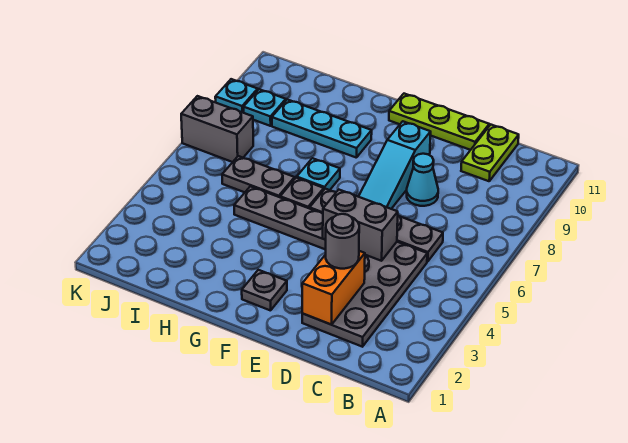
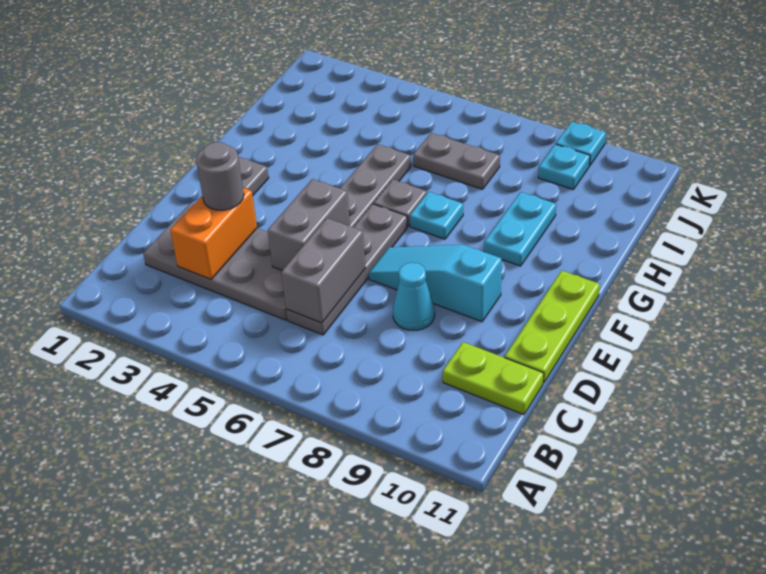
orange 1x2 brick [302,251,365,325] -> orange 1x2 brick turned to [170,188,257,279]
cyan 1x3 plate [272,99,372,158] -> cyan 1x2 plate [484,192,556,266]
grey 1x2 plate [222,156,295,197] -> grey 1x2 plate turned to [413,133,500,189]
grey 1x2 brick [181,96,253,162] -> grey 1x2 brick moved to [281,218,365,323]

